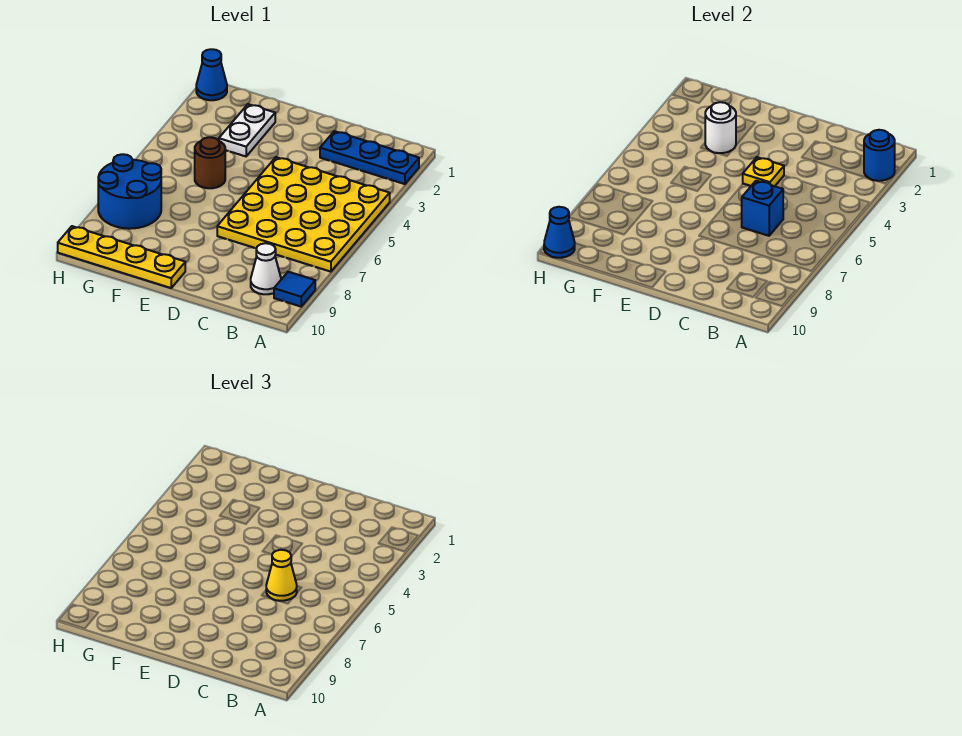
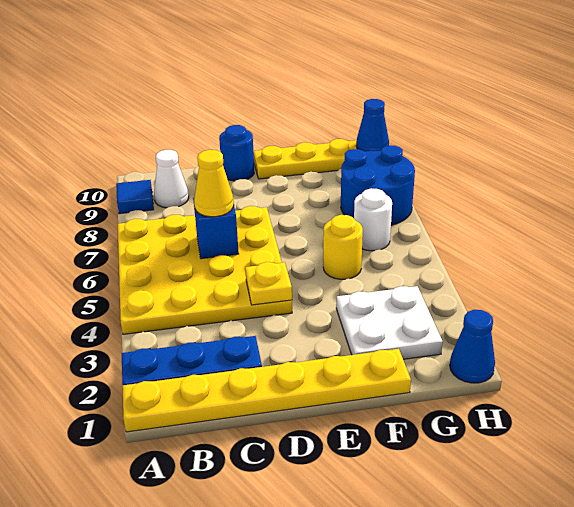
none -> yellow 1x6 plate [122,349,411,432]
blue 1x1 round brick [864,130,895,181] -> blue 1x1 round brick moved to [219,125,254,181]
white 1x2 plate [219,104,275,156] -> white 2x2 plate [336,286,443,359]
white 1x1 round brick [705,102,736,153] -> white 1x1 round brick moved to [354,188,392,251]
brown 1x1 round brick [195,137,225,188] -> yellow 1x1 round brick [323,215,363,279]

